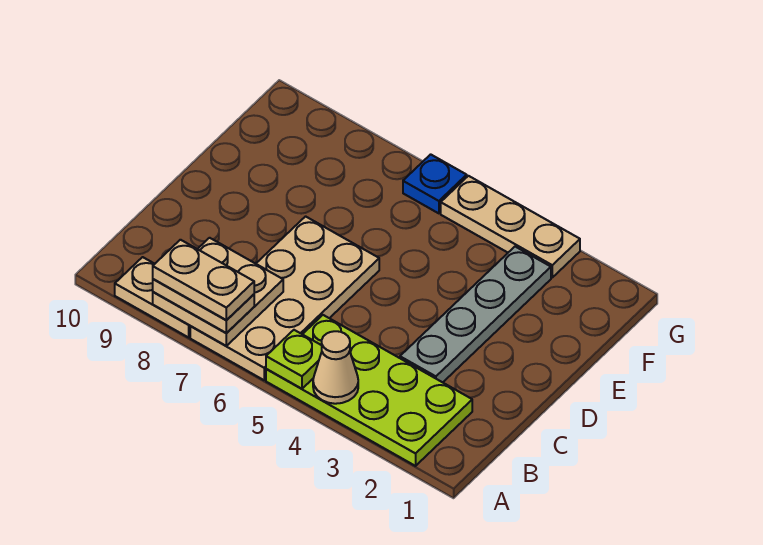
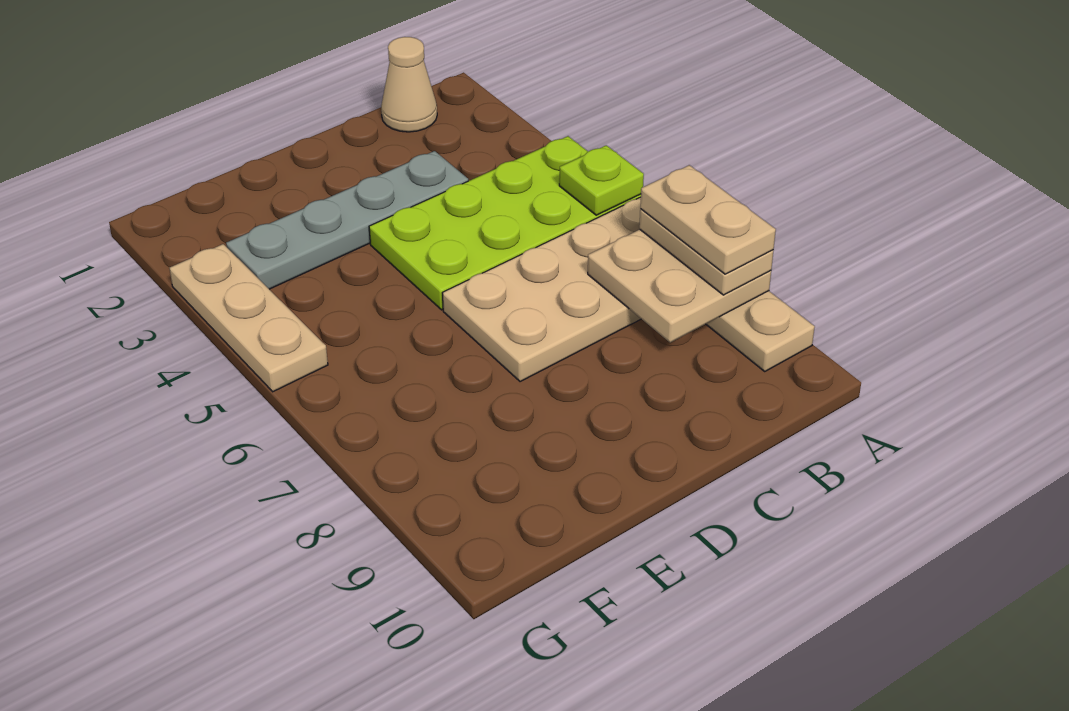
lime 2x4 plate [266,315,472,466] -> lime 2x4 plate turned to [369,136,641,310]
tan 1x1 cone [313,331,358,404] -> tan 1x1 cone moved to [381,37,437,132]
blue 1x1 plate [403,154,467,213] -> none

